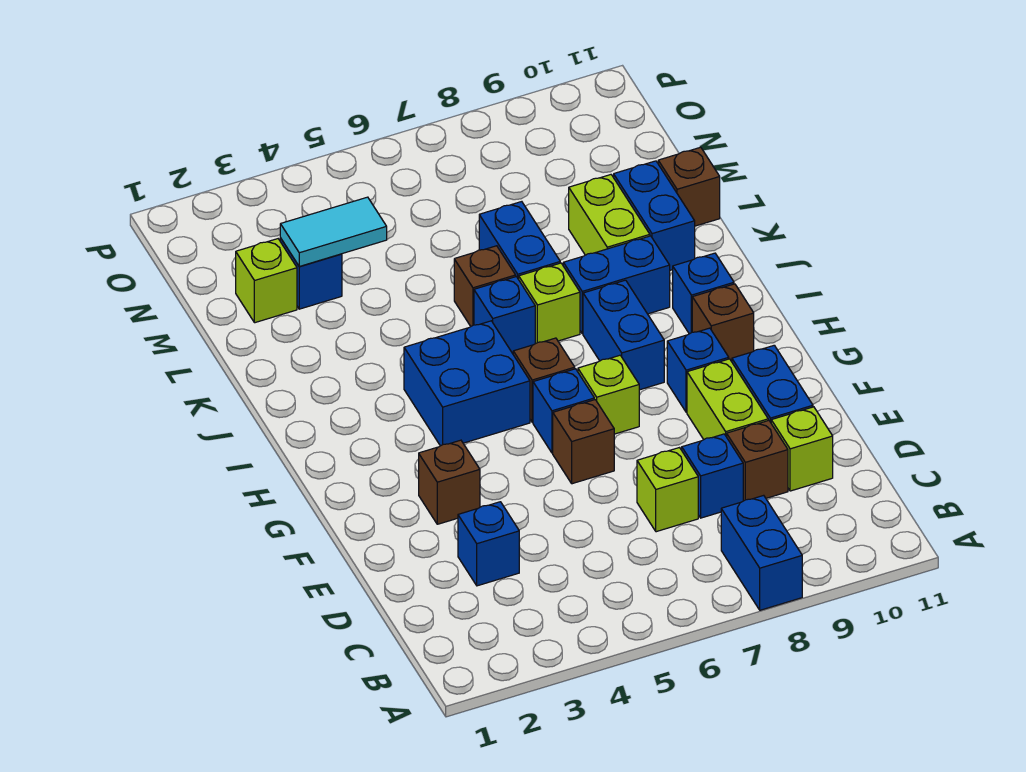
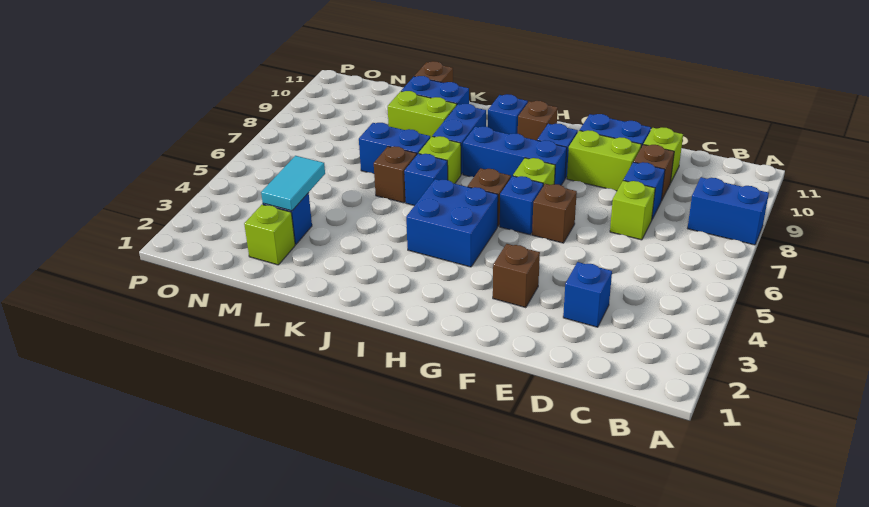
blue 1x2 brick [583,280,664,390] -> blue 1x3 brick [463,126,567,185]

